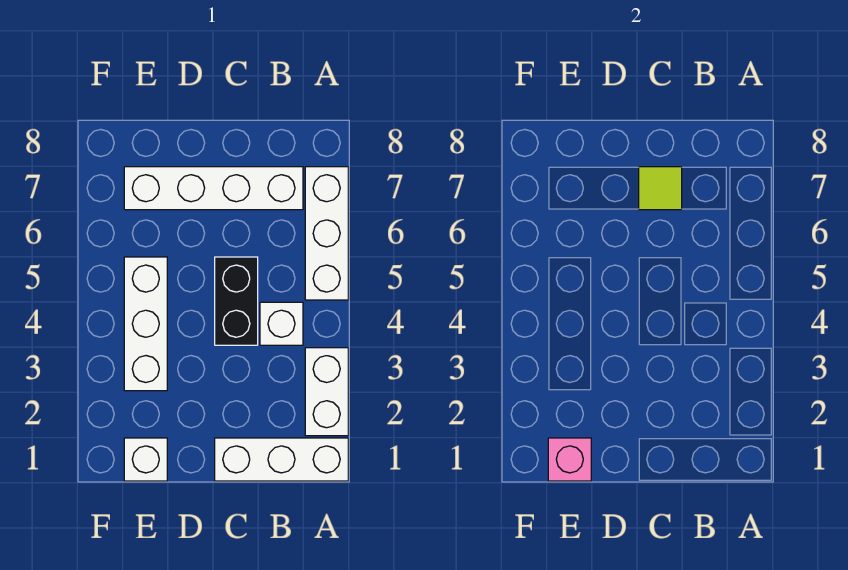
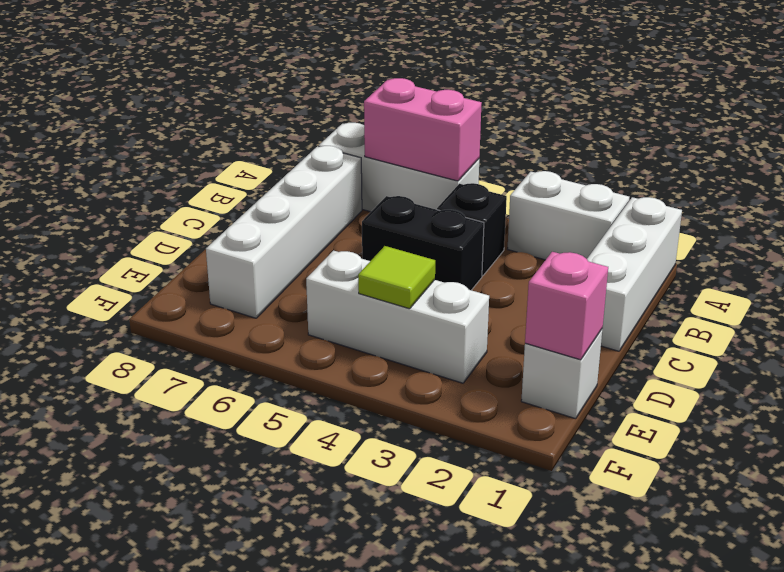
none -> pink 1x2 brick [364,78,481,181]
white 1x1 brick [260,302,303,345] -> black 1x1 brick [437,183,507,276]
lime 1x1 tile [639,167,682,210] -> lime 1x1 tile moved to [358,246,435,309]

